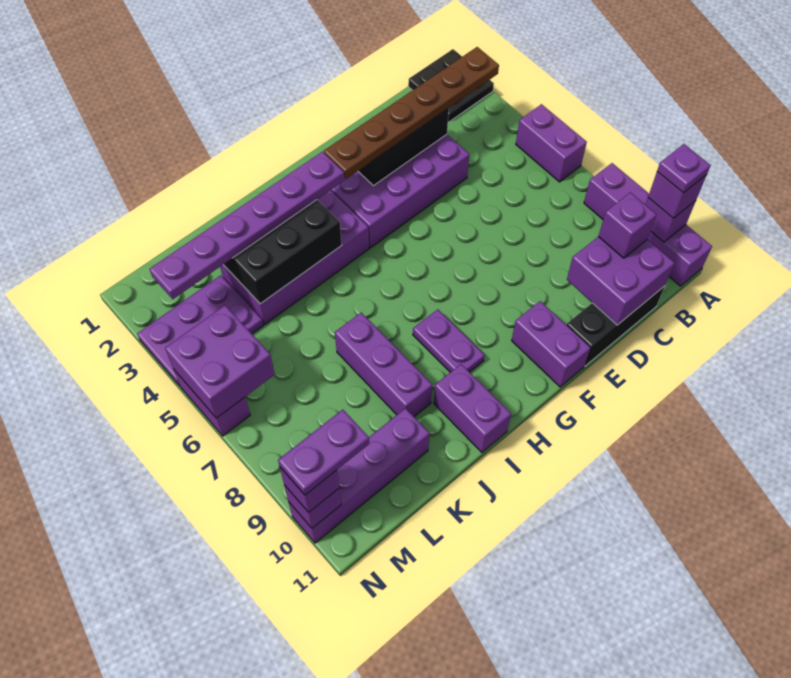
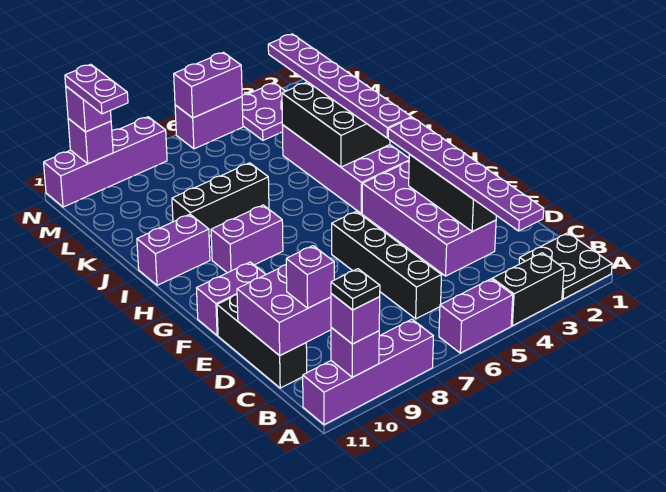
none -> black 1x2 brick [492,253,564,326]
purple 1x1 plate [657,144,710,193] -> black 1x1 plate [331,269,380,310]
brown 1x6 plate [324,47,499,179] -> purple 1x6 plate [388,118,544,231]
none -> black 1x4 brick [332,211,442,319]
purple 1x2 plate [413,309,485,372] -> purple 1x2 brick [211,205,283,273]
purple 1x3 brick [335,313,432,417] -> black 1x3 brick [172,163,269,236]
purple 1x4 brick [289,408,430,543] -> purple 1x4 brick turned to [44,117,167,207]
purple 2x3 plate [137,275,263,386] -> purple 2x2 plate [242,83,286,140]
purple 2x2 brick [165,305,275,418] -> purple 1x2 brick [174,52,242,118]

